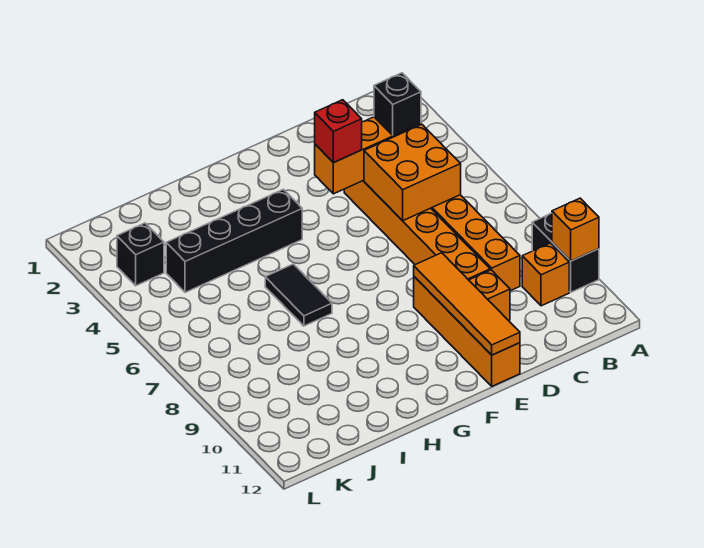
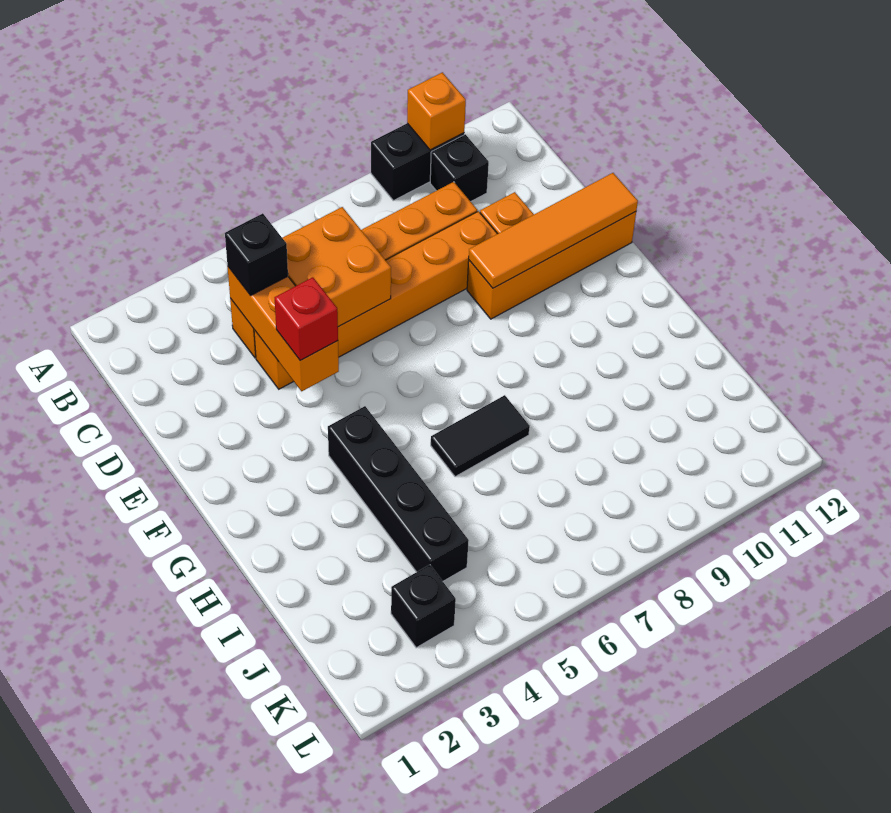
orange 1x1 brick [522,243,569,306] -> black 1x1 brick [430,134,489,202]

